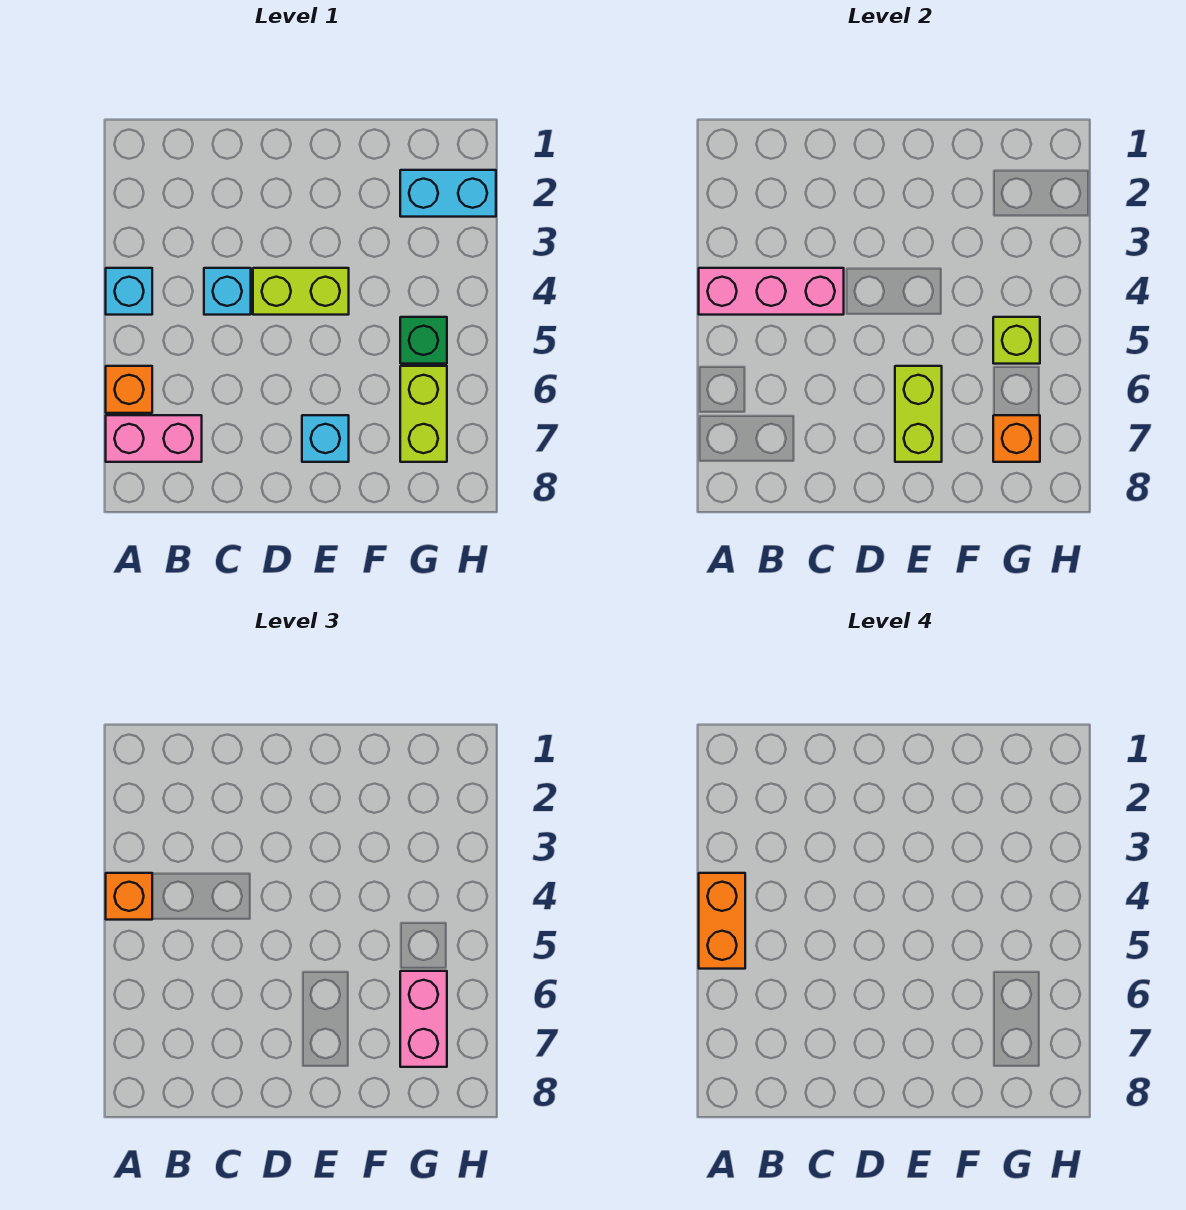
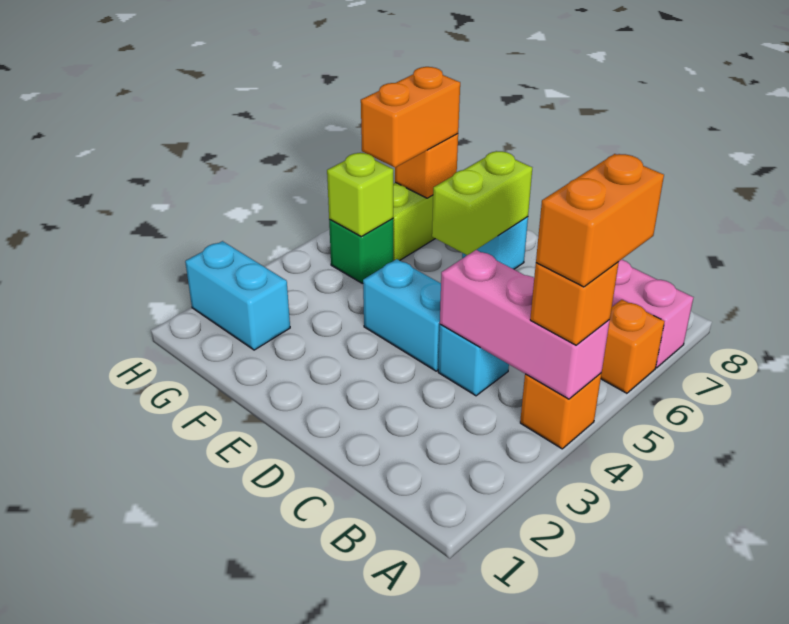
cyan 1x1 brick [106,268,152,315] -> orange 1x1 brick [520,373,601,449]
lime 1x2 brick [253,268,349,315] -> cyan 1x2 brick [363,259,441,371]
pink 1x2 brick [400,971,447,1067] -> orange 1x2 brick [361,67,460,167]

